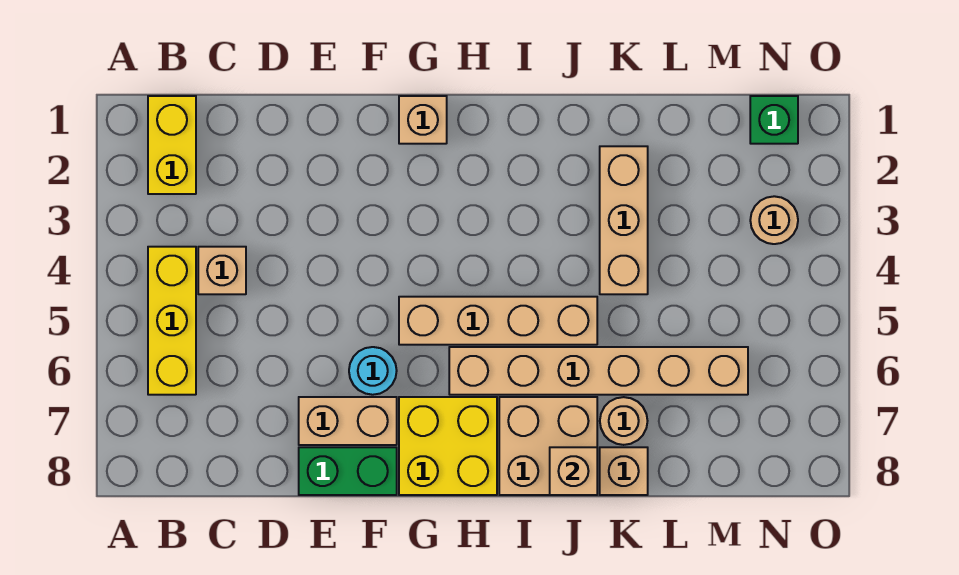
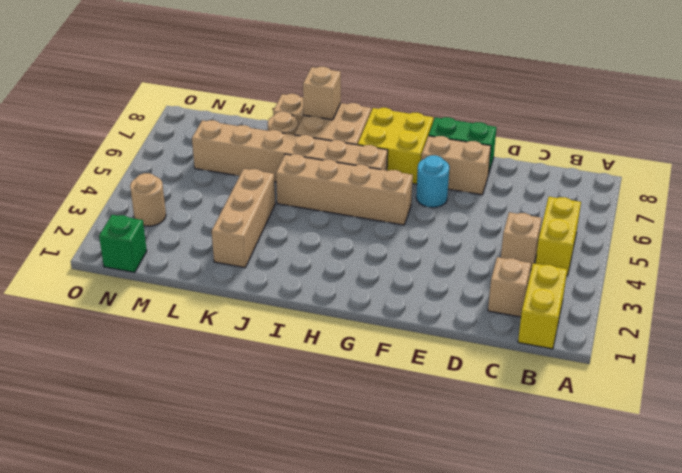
yellow 1x3 brick [148,247,196,395] -> yellow 1x2 brick [535,197,581,276]
tan 1x1 brick [399,96,447,144] -> tan 1x1 brick moved to [488,257,531,317]

